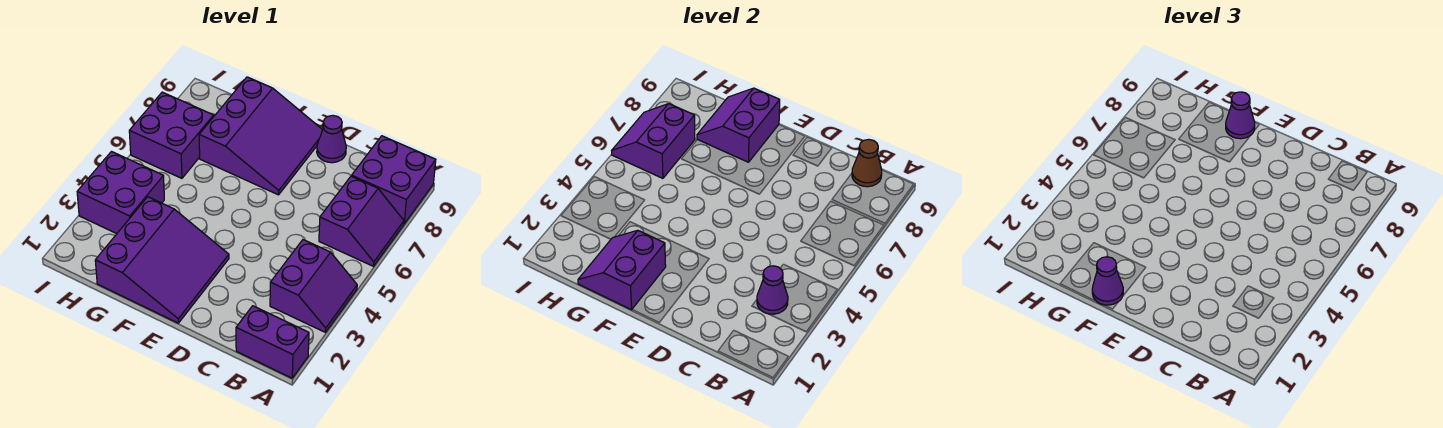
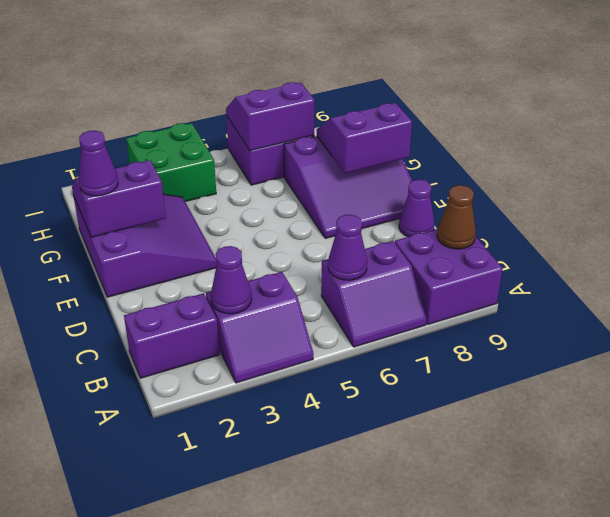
purple 1x2 brick [236,306,309,378] -> purple 1x2 brick turned to [124,293,220,378]
purple 3x3 slope [95,197,229,323] -> purple 3x3 slope turned to [74,194,217,297]
purple 1x1 cone [1226,92,1255,139] -> purple 1x1 cone moved to [328,215,367,280]
purple 2x2 brick [77,152,164,234] -> green 2x2 brick [126,123,216,202]

